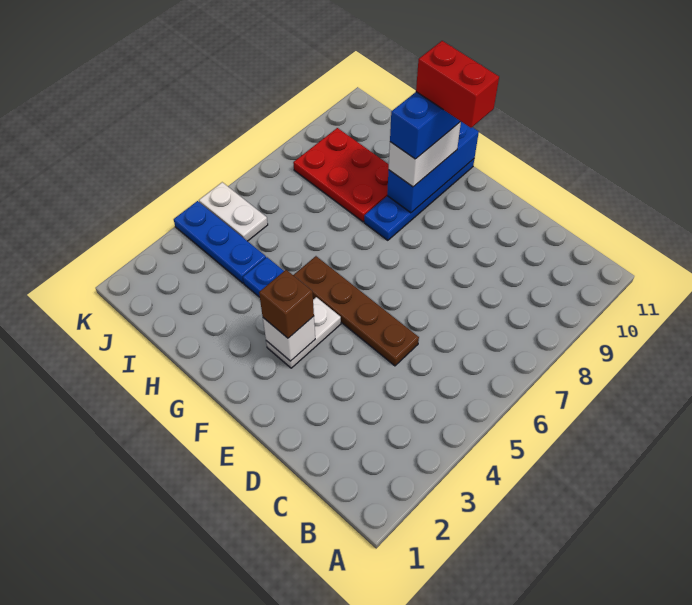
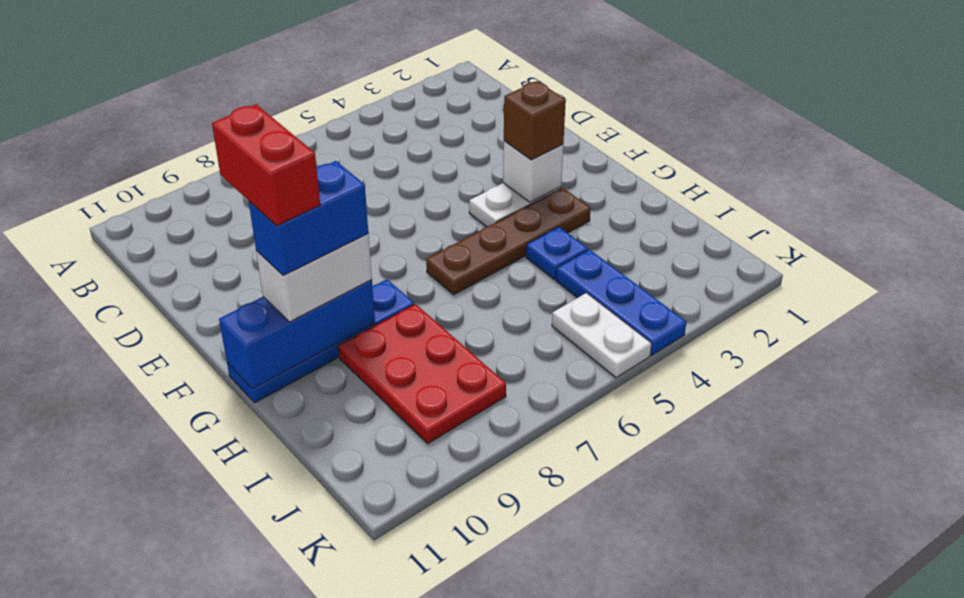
brown 1x4 plate [293,256,419,366] -> brown 1x4 plate turned to [426,188,591,295]

